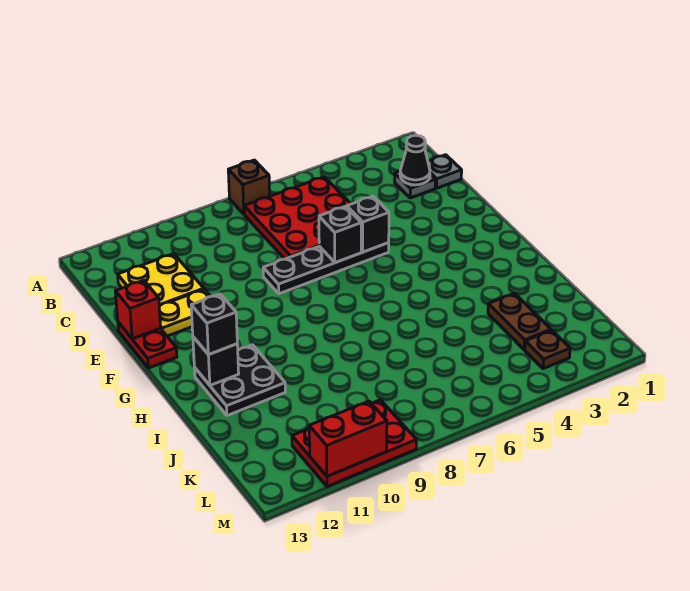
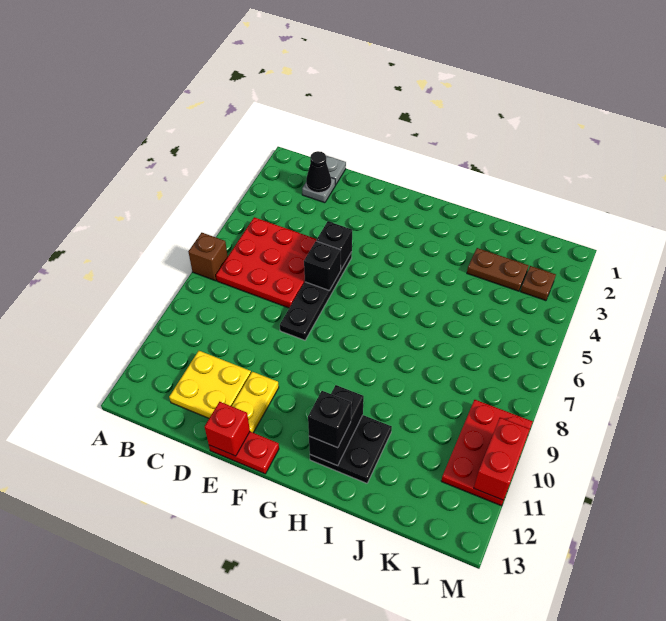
black 1x1 brick [193,337,239,385] -> black 1x2 brick [309,385,364,466]

